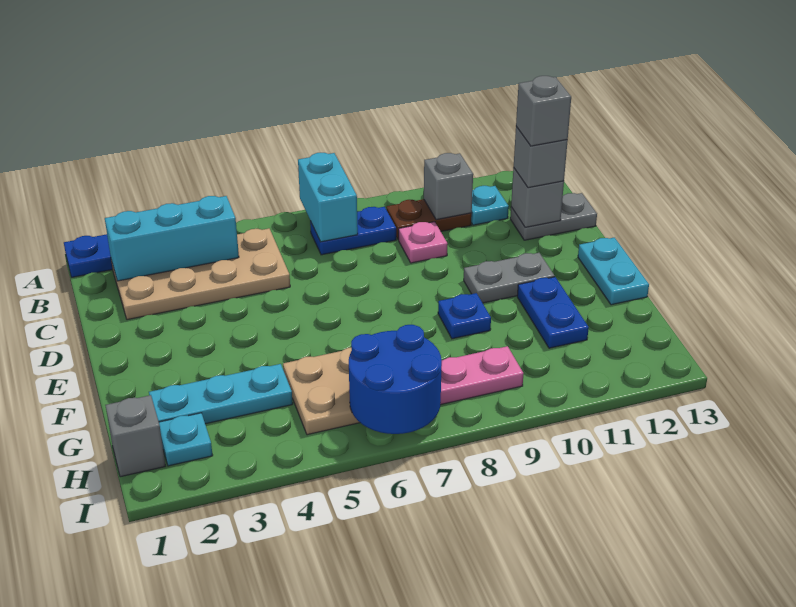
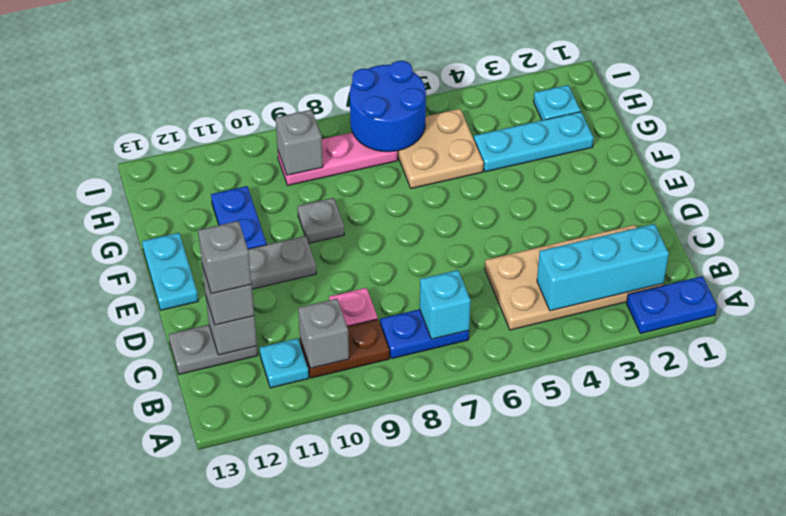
cyan 1x2 brick [298,153,358,242] -> cyan 1x1 brick [420,270,471,339]
blue 1x1 plate [438,293,491,339] -> grey 1x1 plate [298,198,344,243]
grey 1x1 brick [105,395,165,477] -> grey 1x1 brick moved to [276,110,323,175]

